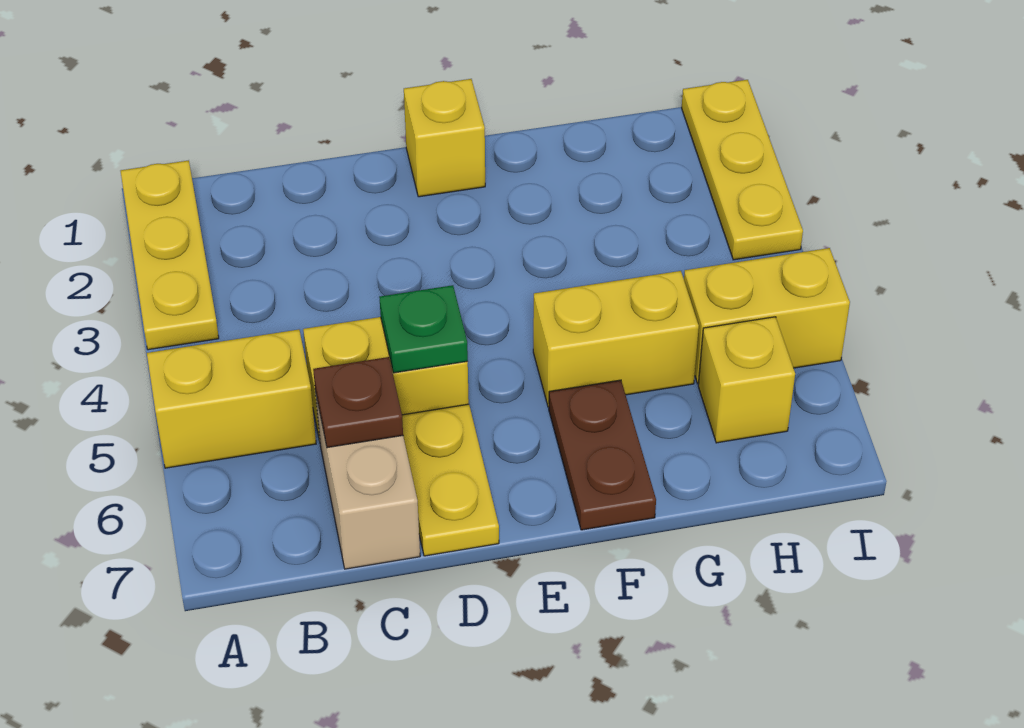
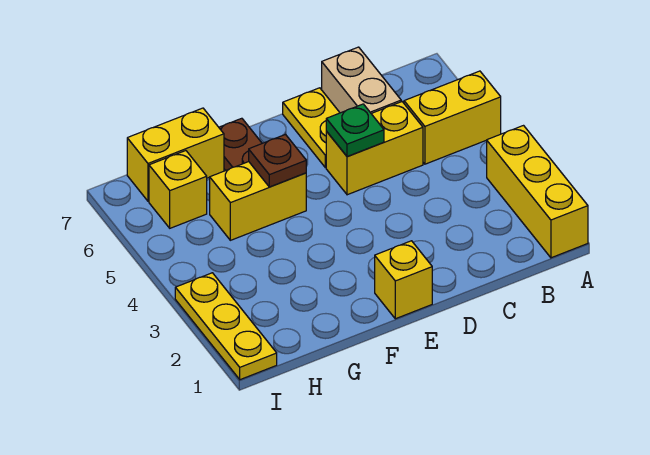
yellow 1x3 plate [121,160,219,350] -> yellow 1x3 brick [487,126,588,258]
brown 1x1 plate [313,357,403,448] -> brown 1x1 plate moved to [249,135,306,187]
yellow 1x2 brick [684,248,850,383] -> yellow 1x2 brick moved to [127,108,224,201]

